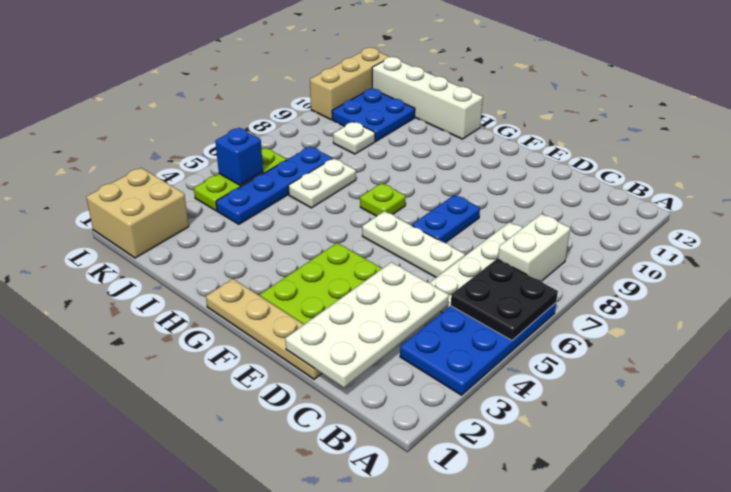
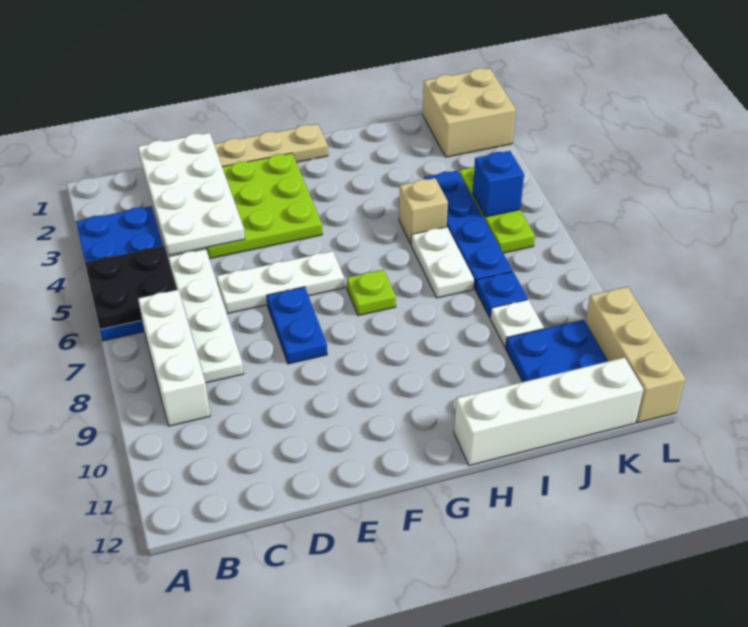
white 1x2 brick [498,214,570,281] -> white 1x3 brick [138,290,210,426]
none -> tan 1x1 brick [399,178,448,244]
none -> blue 1x1 plate [476,272,528,317]

